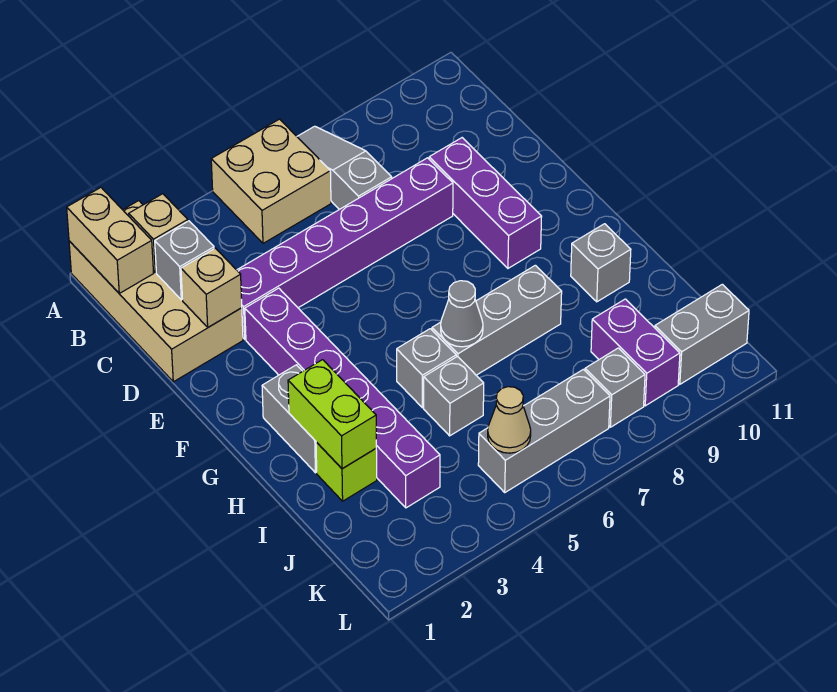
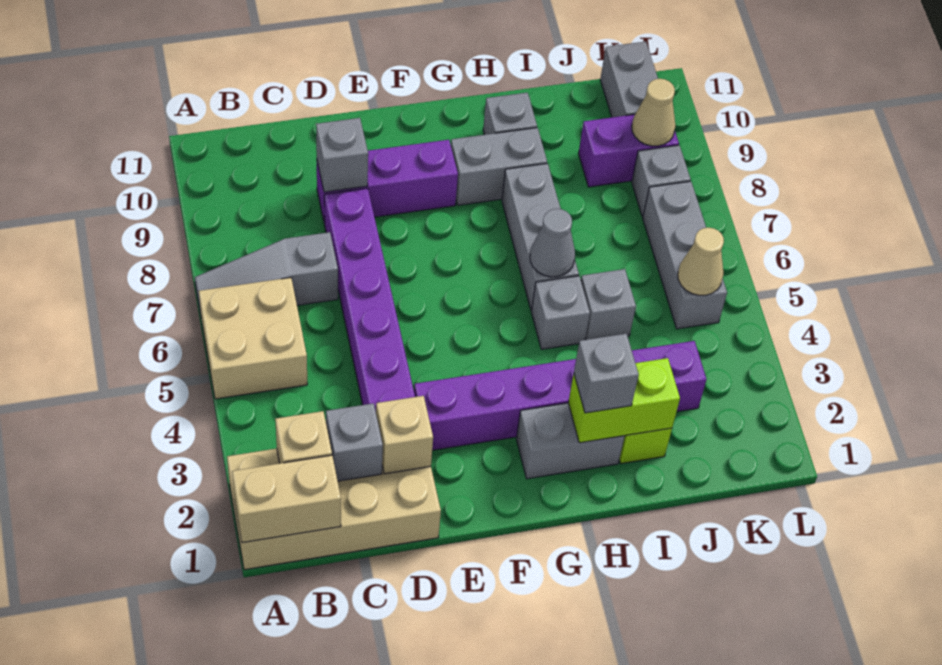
none -> grey 1x1 brick [316,118,368,192]
none -> grey 1x2 brick [451,128,547,205]
none -> grey 1x1 brick [574,334,639,413]
none -> tan 1x1 cone [632,79,675,146]

